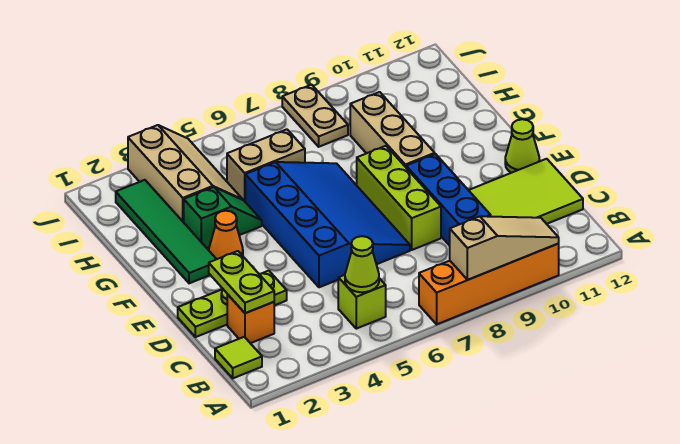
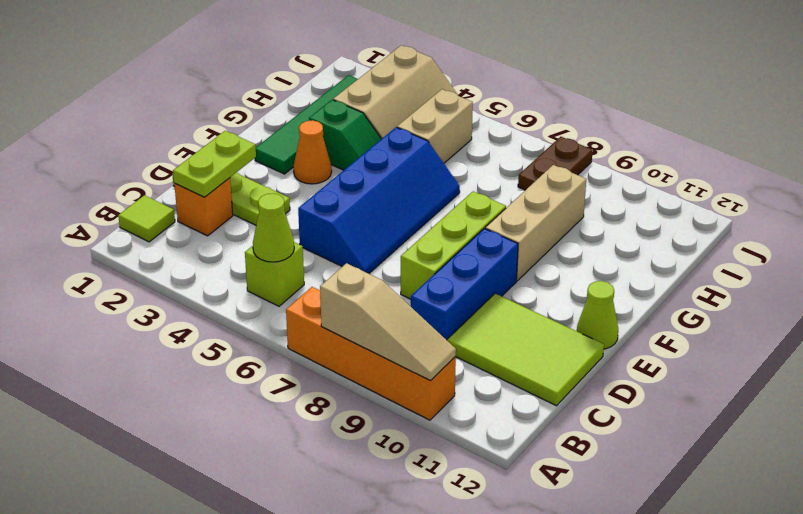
blue 3x4 slope [245,162,410,287] -> blue 2x4 slope [298,127,460,274]
tan 1x2 brick [227,129,305,201] -> tan 1x2 brick turned to [397,89,473,163]
tan 1x2 plate [282,85,348,147] -> brown 1x2 plate [518,137,593,190]

